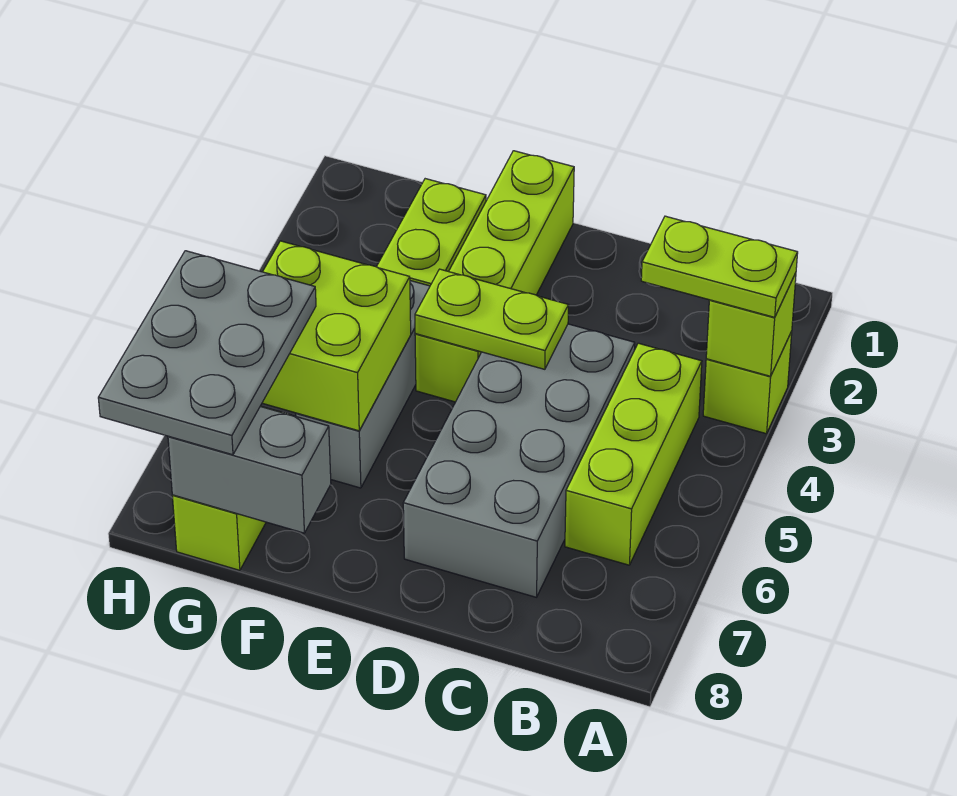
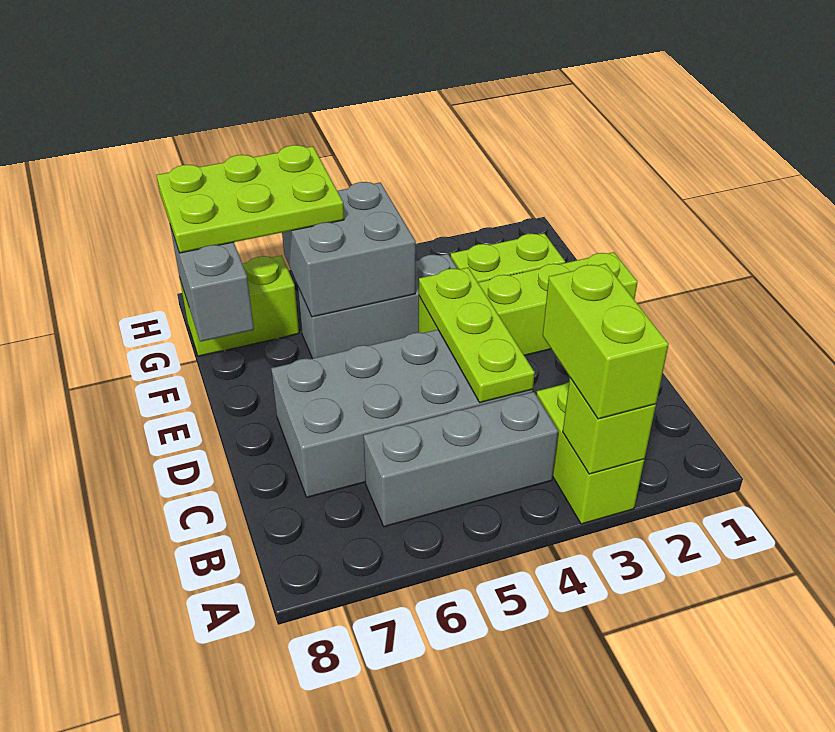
lime 1x1 brick [703,332,792,434] -> lime 1x2 brick [536,382,644,524]
lime 1x2 plate [641,216,798,317] -> lime 1x2 brick [543,264,669,419]
lime 1x3 brick [565,343,702,565] -> grey 1x3 brick [364,392,558,527]
lime 1x2 plate [415,269,569,369] -> lime 1x3 plate [419,268,535,403]
lime 2x2 brick [262,241,411,431] -> grey 2x2 brick [282,182,416,317]
grey 2x3 plate [98,251,316,455] -> lime 2x3 plate [157,145,344,253]

